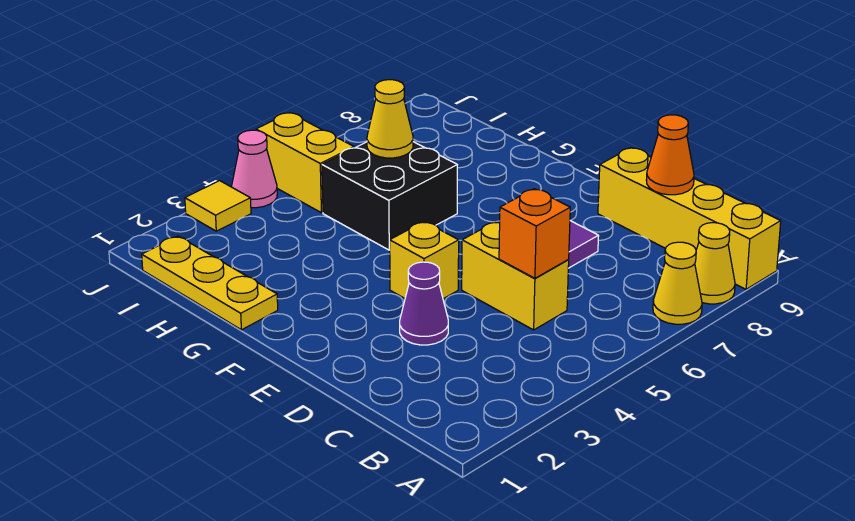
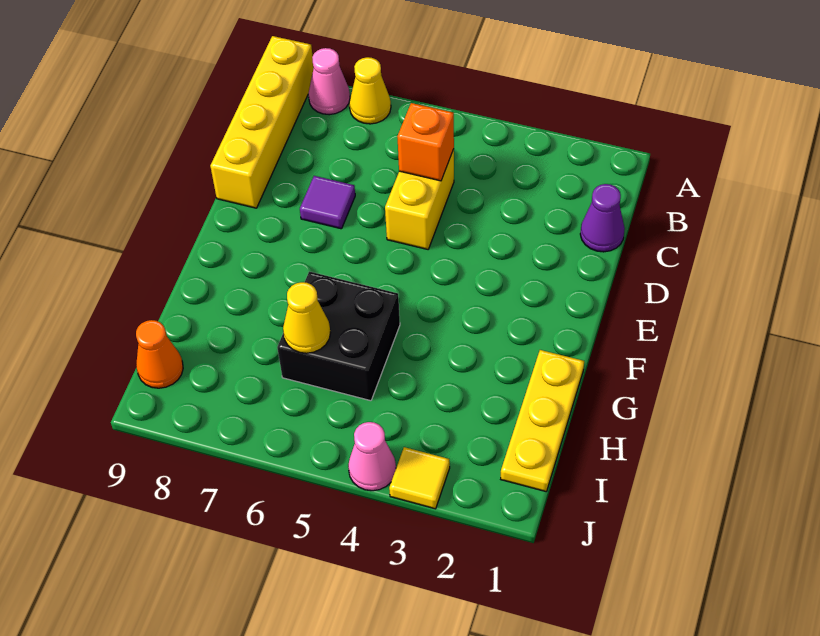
yellow 1x1 cone [695,223,735,304] -> pink 1x1 cone [308,48,350,115]
orange 1x1 cone [646,115,694,195] -> orange 1x1 cone moved to [136,320,183,388]
purple 1x1 cone [400,262,448,345] -> purple 1x1 cone moved to [580,184,625,252]
yellow 1x1 brick [390,221,459,299] -> none
yellow 1x2 brick [256,113,354,213] -> none

